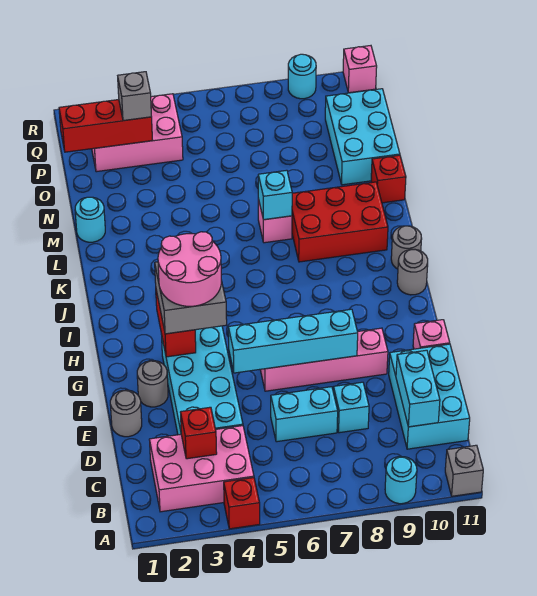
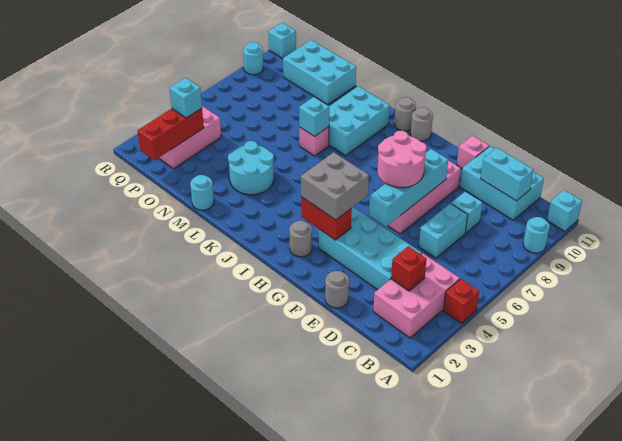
grey 1x1 brick [445,445,483,496] -> cyan 1x1 brick [547,190,582,231]
grey 1x1 round brick [137,361,168,407] -> grey 1x1 round brick moved to [289,221,312,257]
pink 2x2 round brick [158,232,221,306] -> pink 2x2 round brick moved to [377,131,427,188]
red 2x3 brick [292,182,388,262] -> cyan 2x3 brick [329,86,390,155]
none -> cyan 2x2 round brick [228,141,274,195]
red 1x1 brick [371,155,406,203] -> none
grey 1x1 brick [118,72,151,121] -> cyan 1x1 brick [170,78,202,118]
pink 1x1 brick [343,46,377,93] -> cyan 1x1 brick [268,23,296,58]

